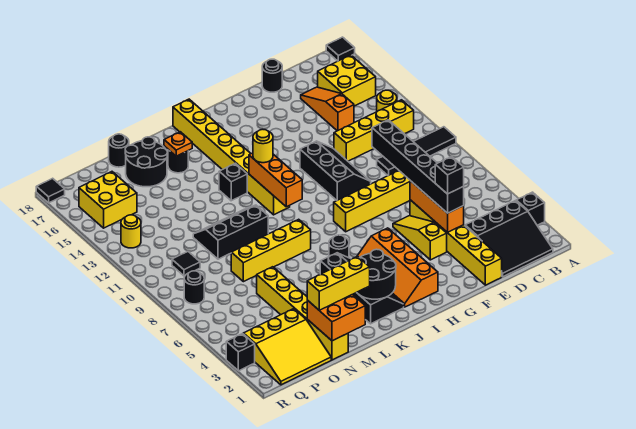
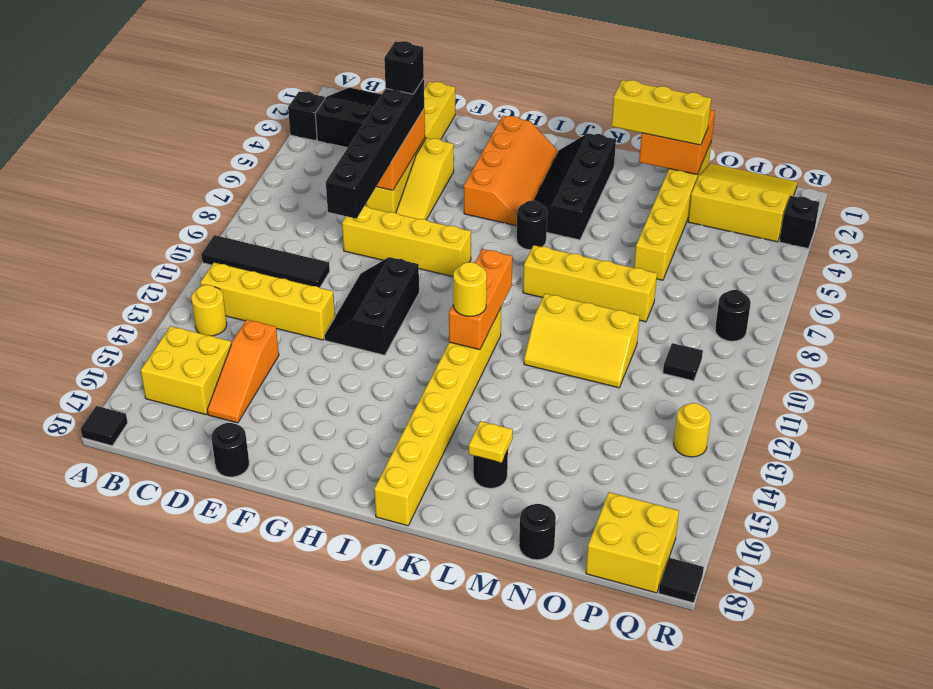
black 2x2 round brick [357,249,396,299] -> none
black 1x1 brick [219,163,247,201] -> none
black 2x3 slope [193,205,268,259] -> yellow 2x3 slope [524,294,640,388]
orange 1x1 plate [164,132,192,156] -> yellow 1x1 plate [469,421,513,463]
black 2x2 round brick [125,137,168,187] -> none
yellow 2x2 brick [79,172,137,228] -> yellow 2x2 brick moved to [586,492,679,593]

